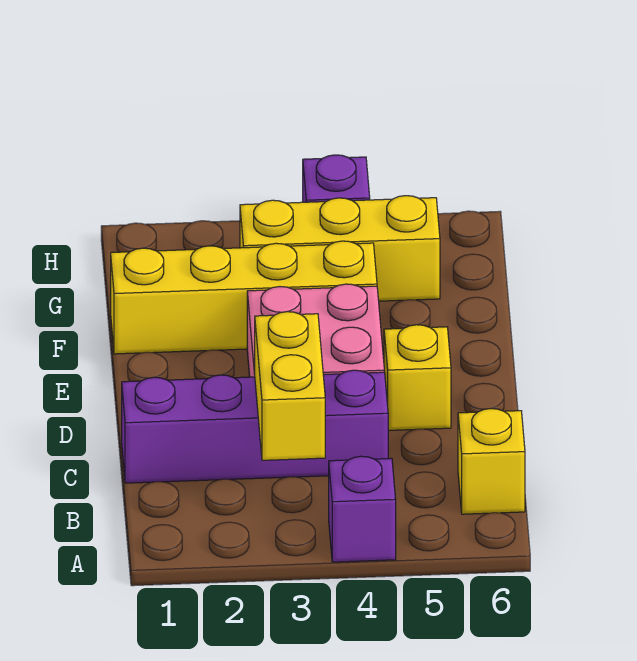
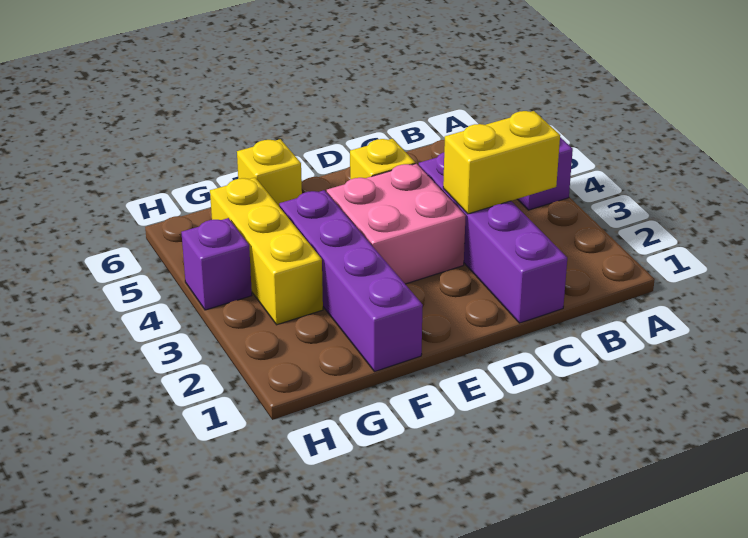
yellow 1x1 brick [458,409,525,514] -> yellow 1x1 brick moved to [237,139,302,206]
yellow 1x4 brick [111,241,377,354] -> purple 1x4 brick [279,190,423,372]

